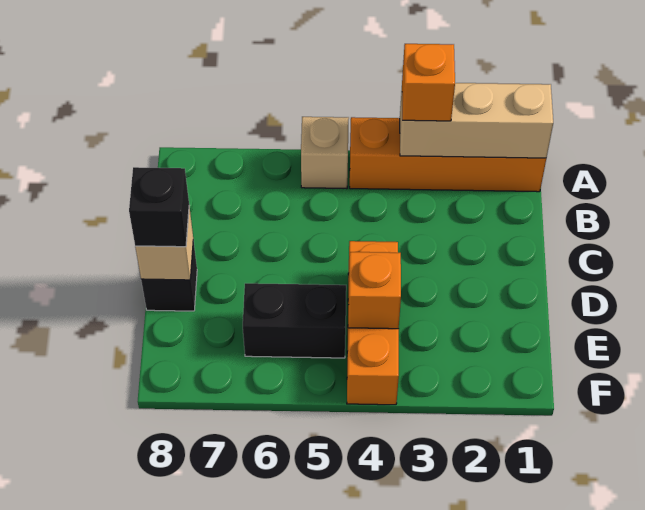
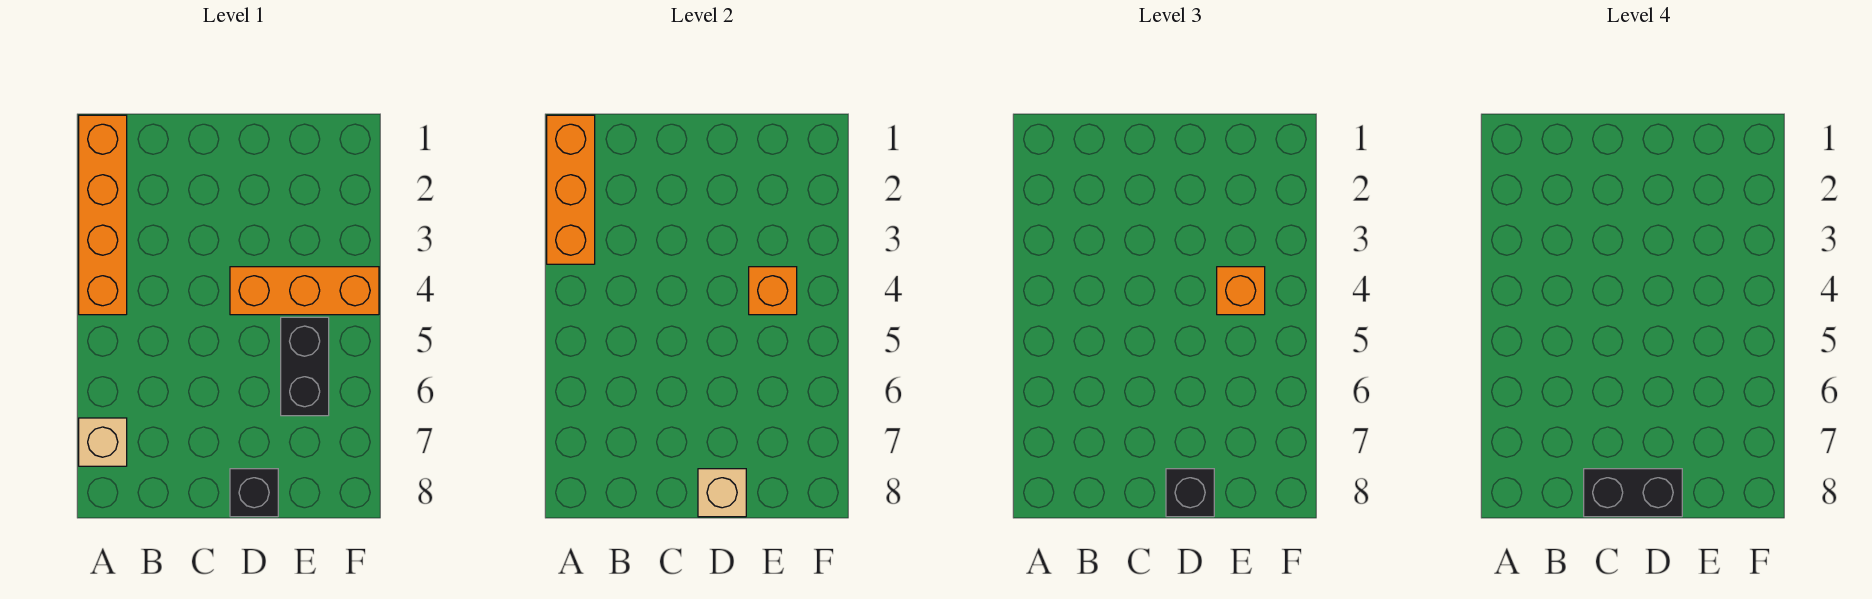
tan 1x3 brick [400,83,553,158] -> orange 1x3 brick [547,115,595,264]
orange 1x1 brick [402,44,455,121] -> orange 1x1 brick moved to [1217,267,1265,315]
tan 1x1 brick [301,117,349,189] -> tan 1x1 brick moved to [79,418,127,466]
none -> black 1x2 brick [1584,469,1682,517]

